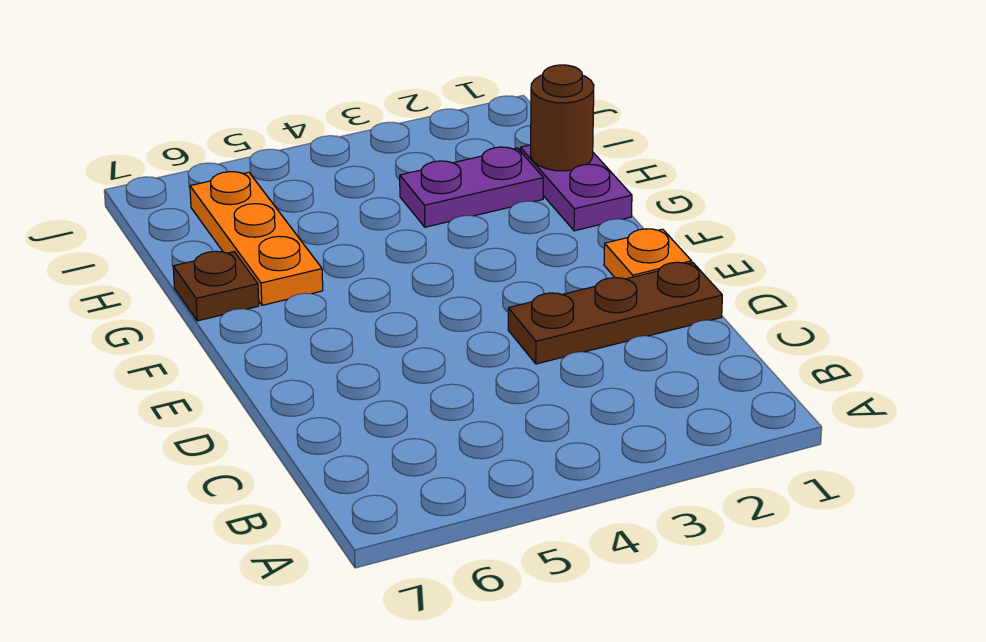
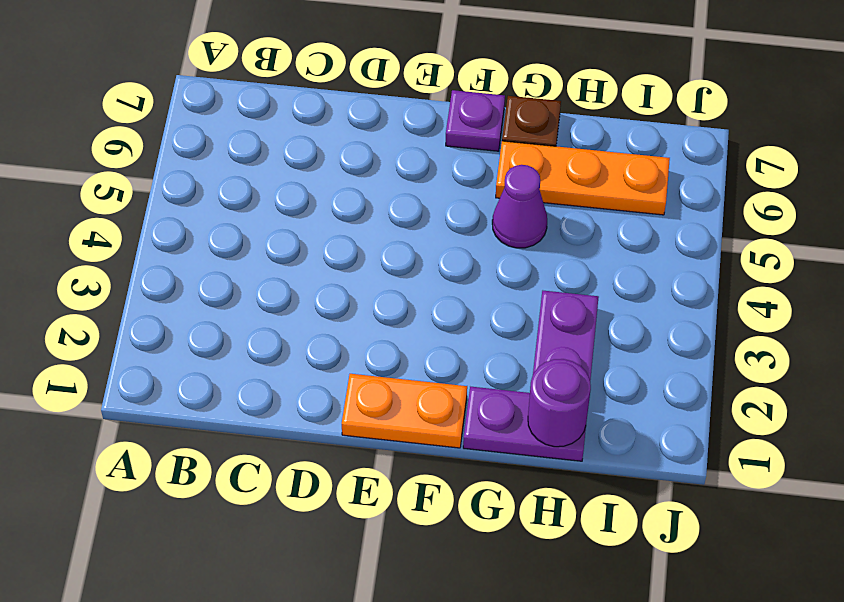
brown 1x3 plate [508,262,722,364] -> none
orange 1x1 plate [604,229,691,279] -> orange 1x2 plate [342,374,467,448]
none -> purple 1x1 plate [446,90,505,151]
none -> purple 1x1 cone [492,165,547,248]
brown 1x1 round brick [531,65,594,171] -> purple 1x1 round brick [528,359,591,447]

